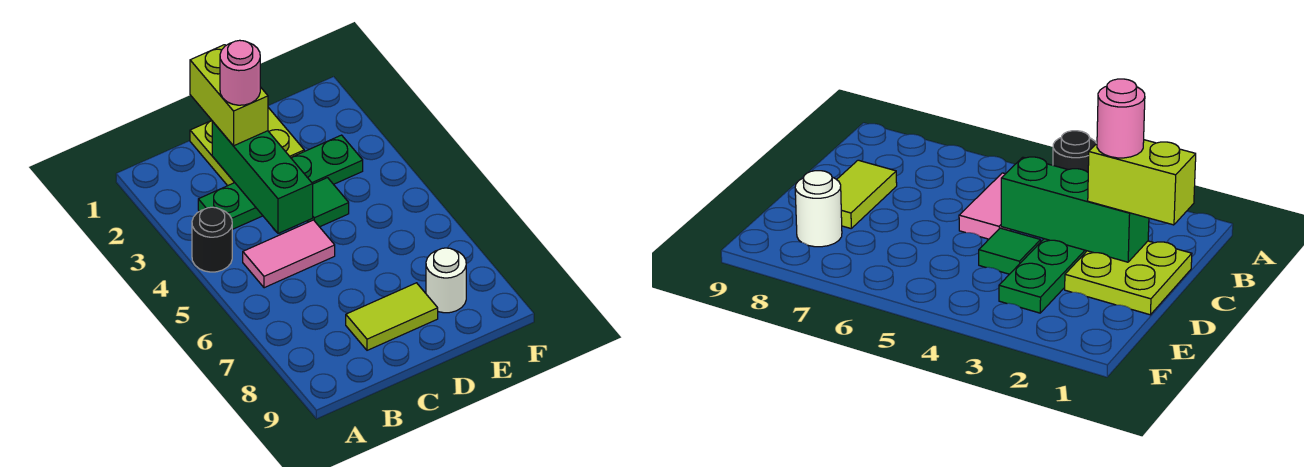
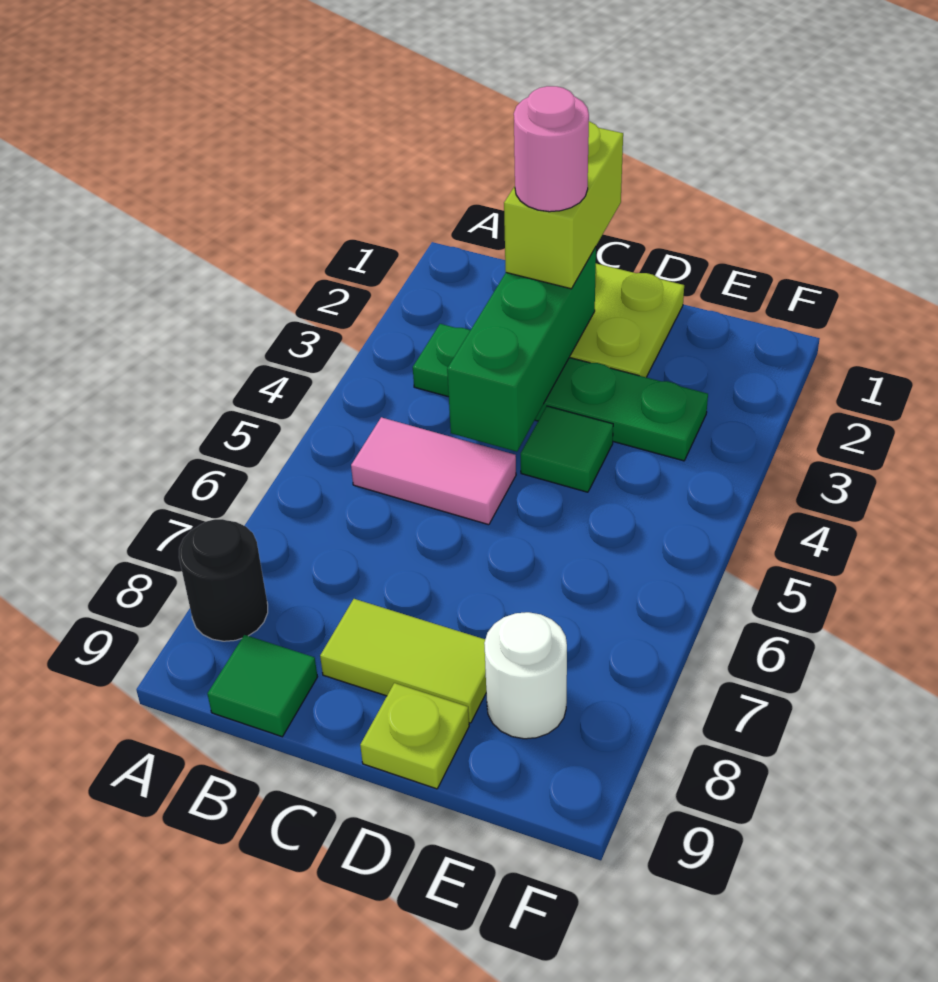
black 1x1 round brick [192,207,232,272] -> black 1x1 round brick moved to [179,519,268,641]
none -> green 1x1 tile [208,635,318,737]
none -> lime 1x1 plate [360,683,469,789]

